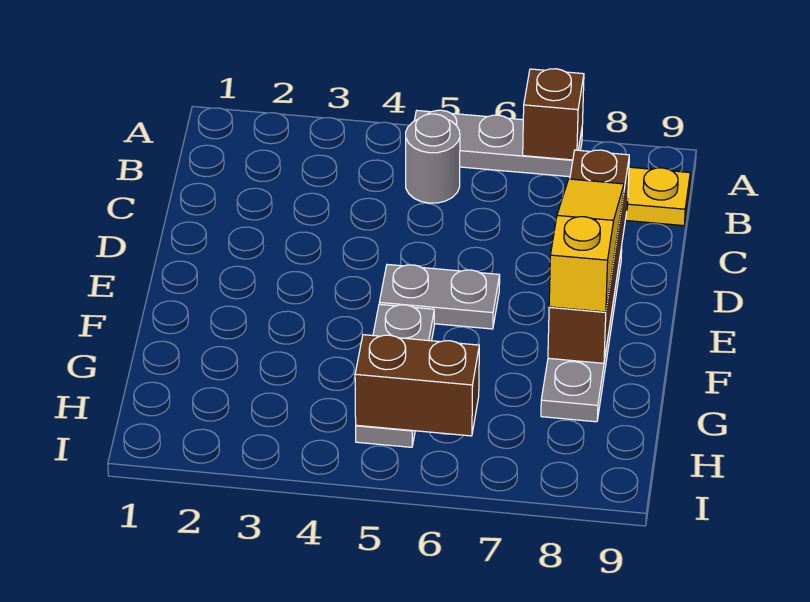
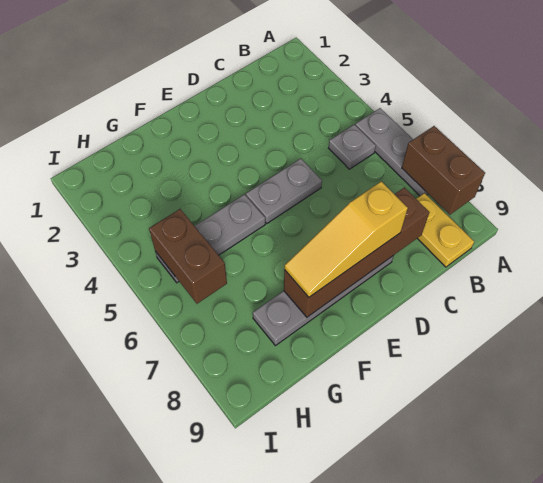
brown 1x1 brick [523,69,584,160] -> brown 1x2 brick [402,126,485,215]
grey 1x1 round brick [406,114,460,203] -> grey 1x1 plate [329,124,376,169]
yellow 1x3 slope [549,179,624,312] -> yellow 1x3 slope turned to [284,181,408,297]
grey 1x2 plate [379,264,500,329] -> grey 1x2 plate turned to [246,159,322,223]

